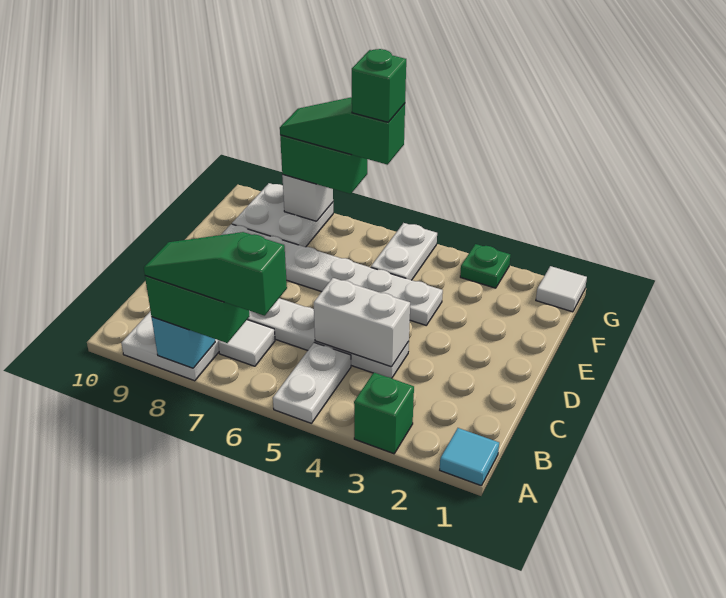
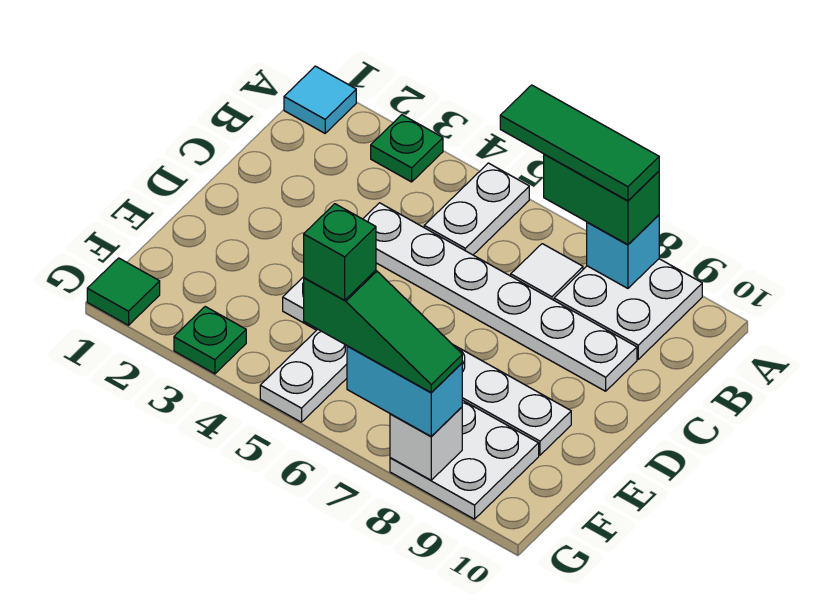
green 1x1 brick [354,373,414,454] -> green 1x1 plate [371,115,443,182]
green 1x3 slope [144,232,287,316] -> green 1x3 tile [500,85,659,201]
white 1x2 brick [314,278,410,367] -> none
white 1x1 tile [536,266,587,312] -> green 1x1 tile [87,258,160,325]
green 1x2 brick [280,135,367,194] -> cyan 1x2 brick [347,346,462,436]

